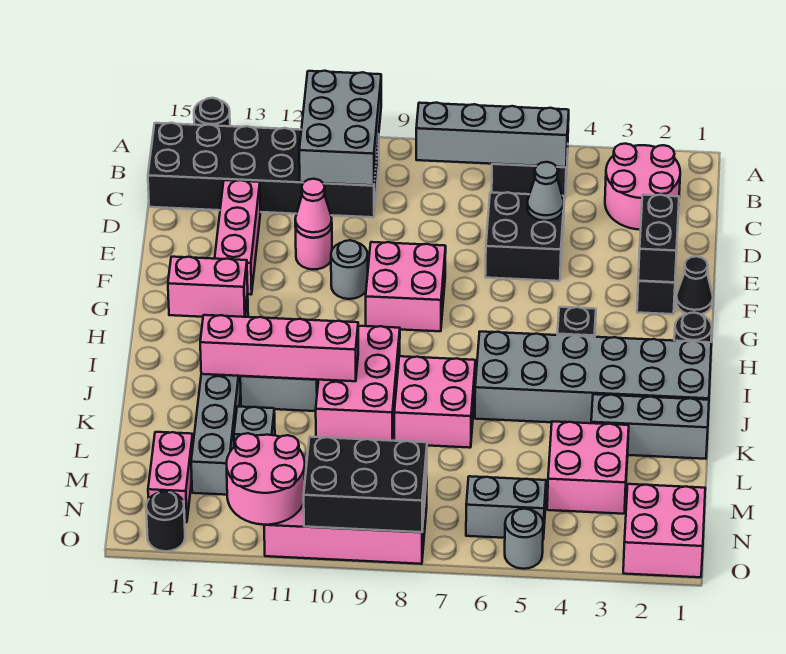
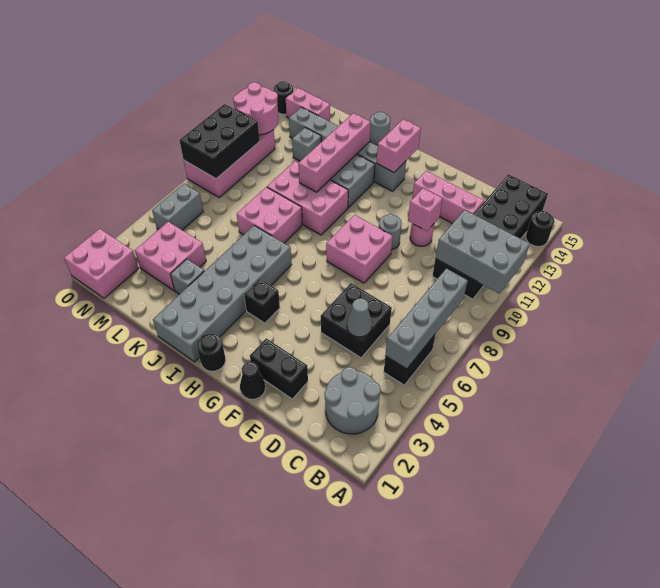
pink 2x2 round brick [605,144,680,230] -> grey 2x2 round brick [324,367,381,434]
black 1x2 brick [638,195,679,282] -> none
pink 1x1 cone [295,179,332,238] -> pink 1x1 brick [408,188,443,231]
grey 1x3 brick [591,394,709,459] -> grey 1x1 brick [170,259,204,294]
grey 1x1 round brick [505,509,543,569] -> grey 1x1 round brick moved to [370,112,390,145]

